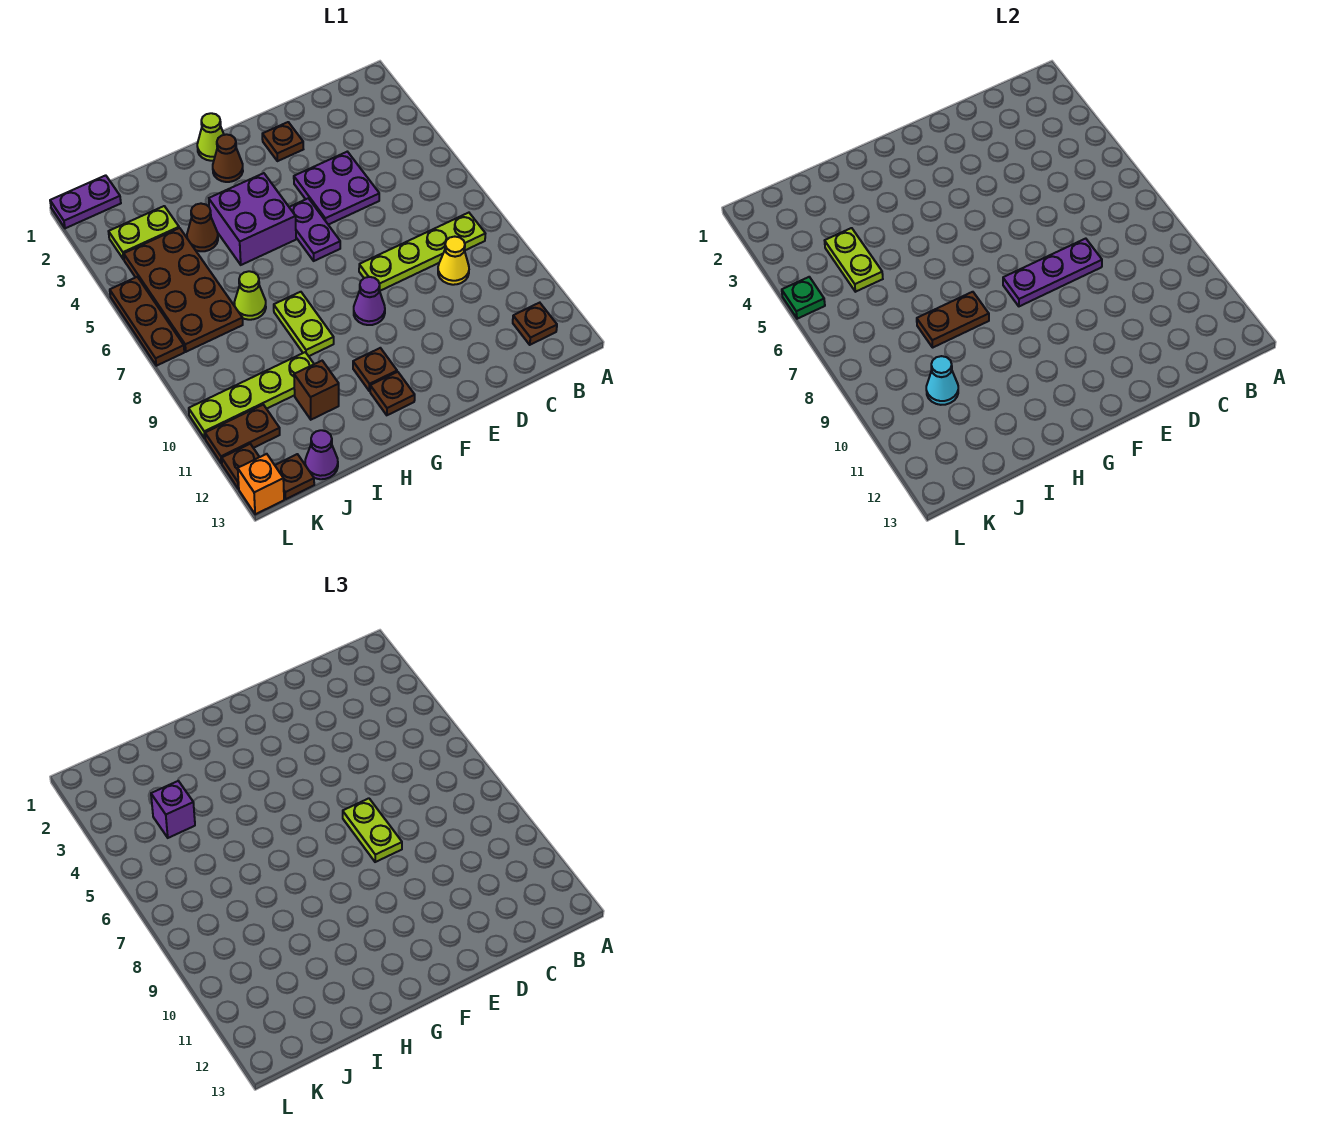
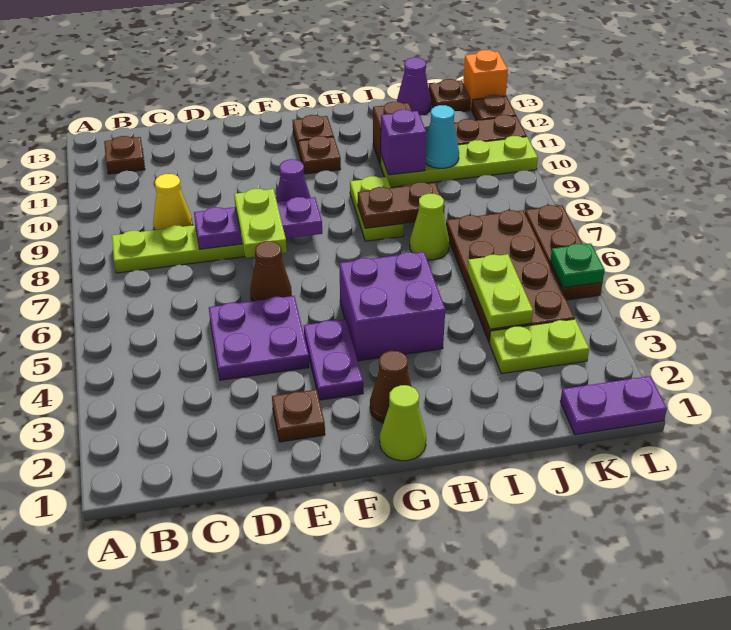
purple 1x2 plate [289,198,340,261] -> purple 1x2 plate moved to [304,319,363,400]
brown 1x1 cone [187,204,218,251] -> brown 1x1 cone moved to [250,241,292,301]
purple 1x1 brick [151,781,195,838] -> purple 1x1 brick moved to [381,110,426,175]

